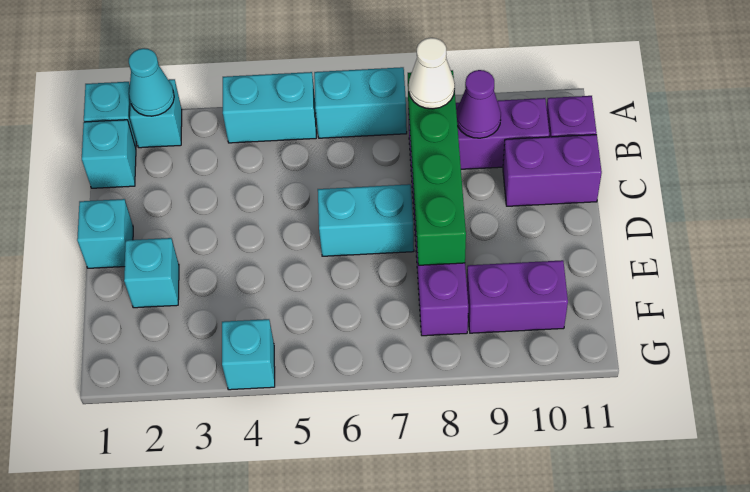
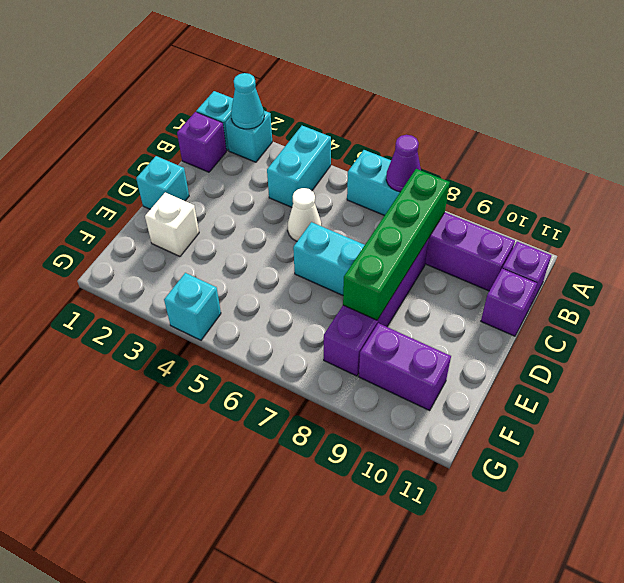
cyan 1x2 brick [223,72,316,143] -> cyan 1x2 brick turned to [267,126,331,207]
cyan 1x1 brick [82,120,136,188] -> purple 1x1 brick [177,112,226,172]
white 1x1 cone [409,38,455,109] -> white 1x1 cone moved to [288,188,322,241]
purple 1x1 cone [456,70,501,138] -> purple 1x1 cone moved to [386,135,421,192]
purple 1x2 brick [503,135,602,206] -> purple 1x1 brick [481,269,537,336]
cyan 1x1 brick [124,238,179,308] -> white 1x1 brick [145,193,199,256]

